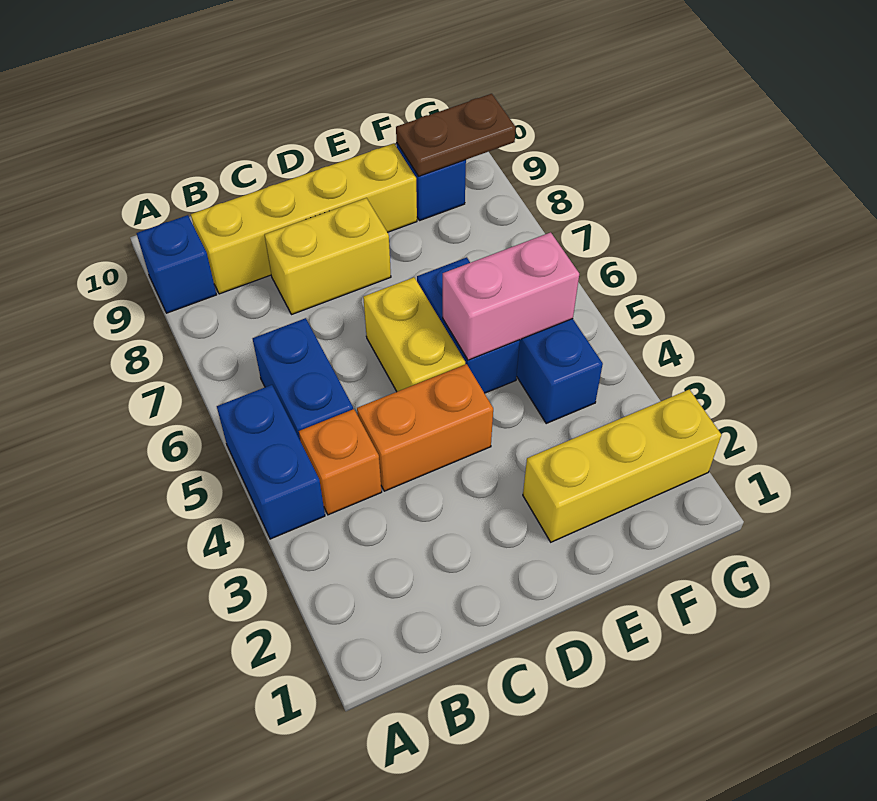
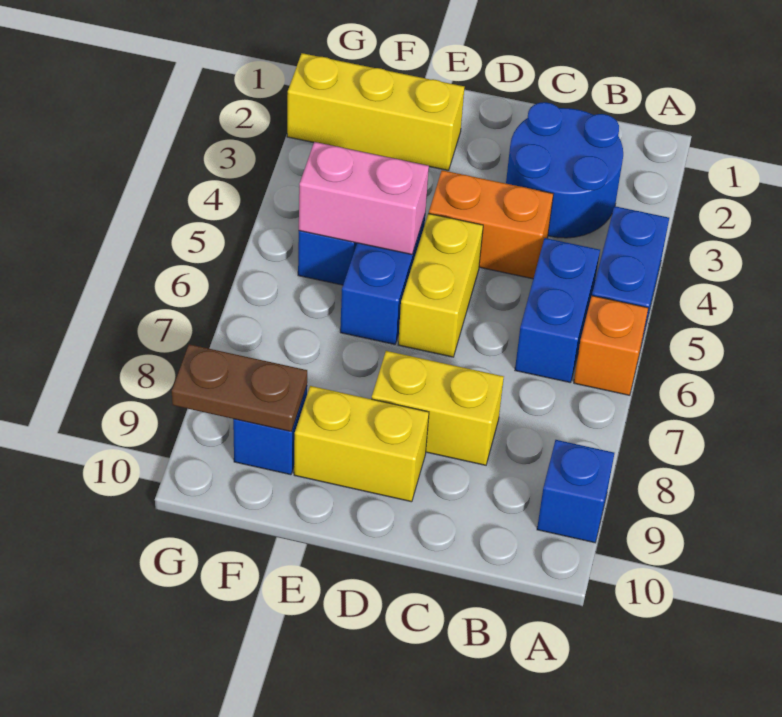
none -> blue 2x2 round brick [506,102,623,238]
orange 1x1 brick [299,409,382,515] -> orange 1x1 brick moved to [574,296,648,395]
yellow 1x4 brick [191,143,417,294] -> yellow 1x2 brick [294,386,429,502]

